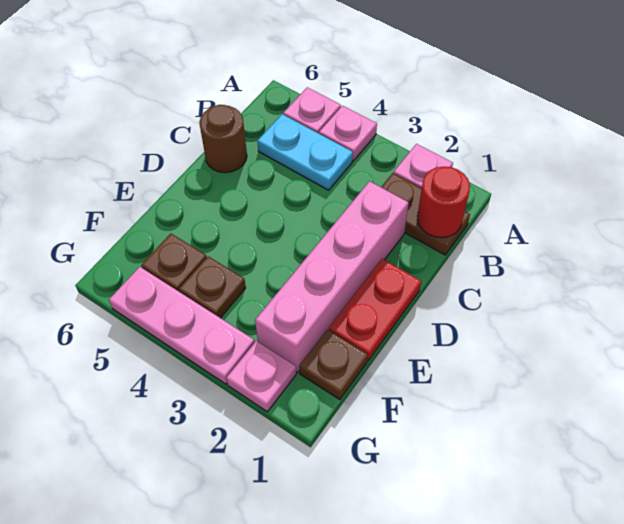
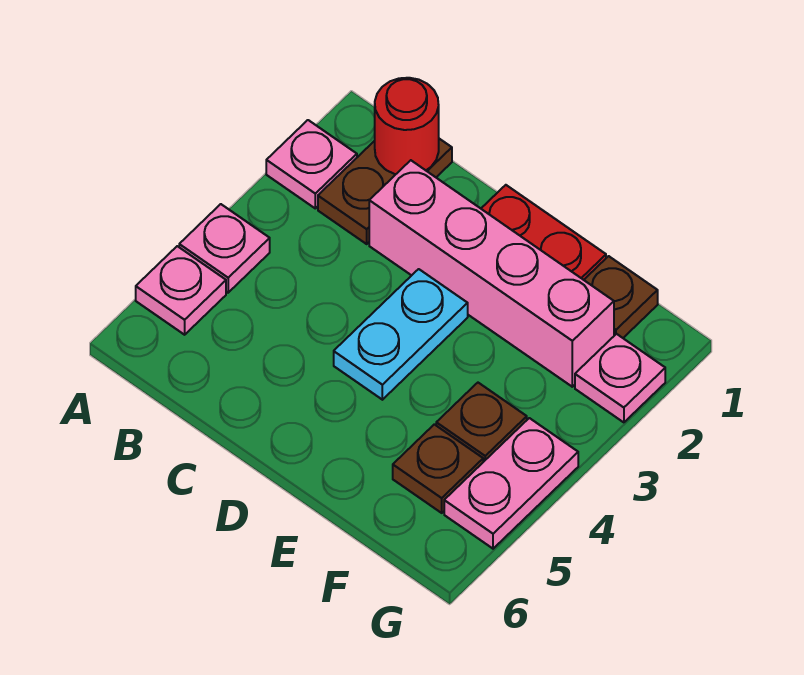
cyan 1x2 plate [257,114,353,190] -> cyan 1x2 plate moved to [334,269,468,400]
brown 1x1 round brick [199,105,247,173] -> none
pink 1x3 plate [109,267,255,384] -> pink 1x2 plate [444,418,578,549]

